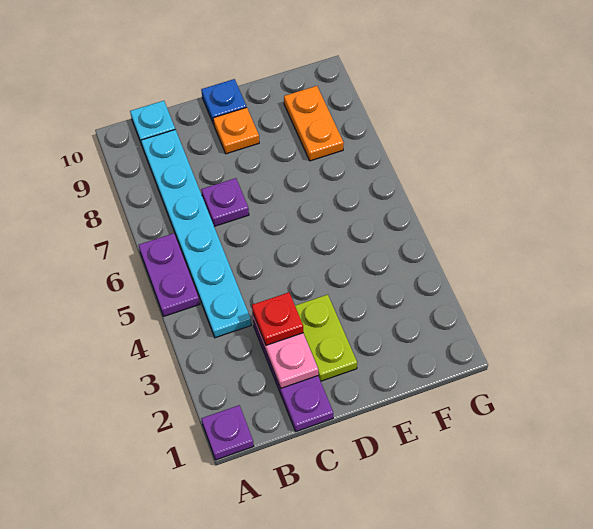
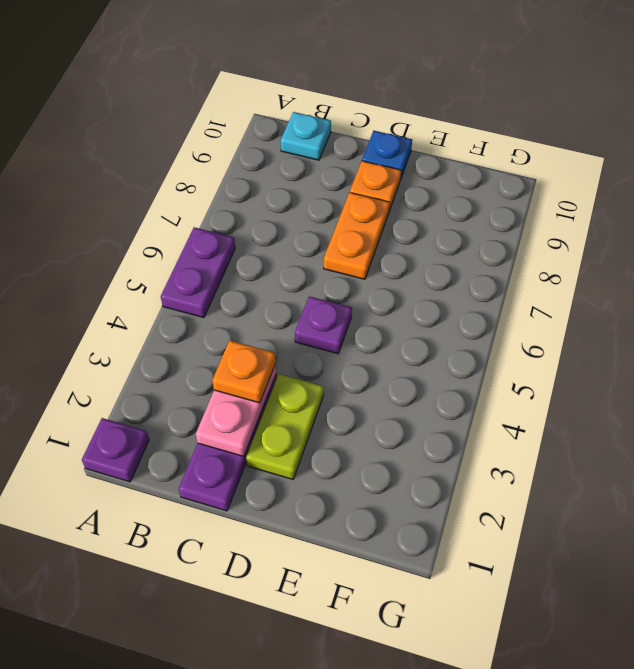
cyan 1x6 plate [141,130,251,338] -> none
red 1x1 plate [252,292,303,345] -> orange 1x1 plate [212,340,276,403]
purple 1x1 plate [201,178,249,226] -> purple 1x1 plate moved to [295,296,352,354]
orange 1x2 plate [284,86,344,161] -> orange 1x2 plate moved to [324,193,390,279]

